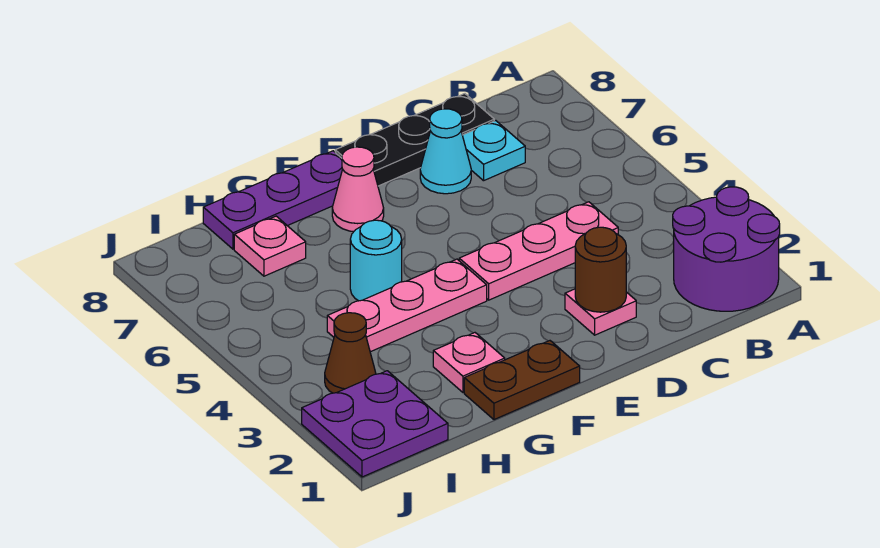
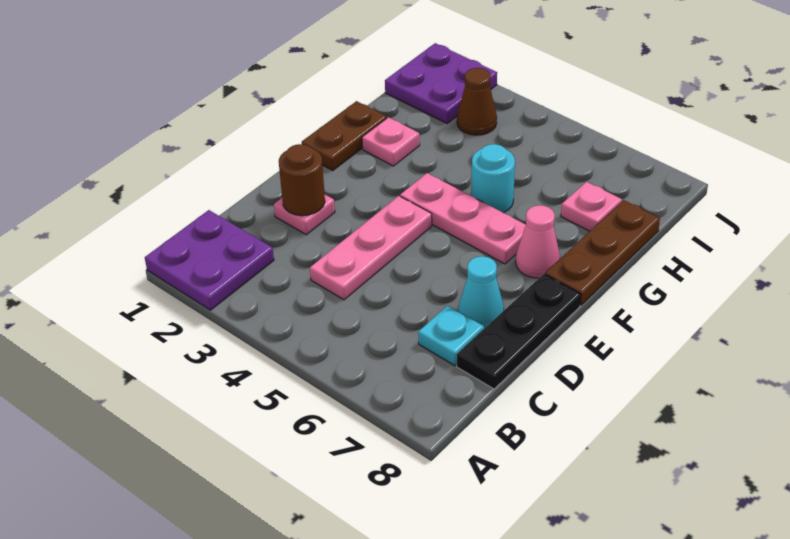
purple 2x2 round brick [673,187,780,311] -> purple 2x2 plate [145,210,274,310]
pink 1x3 plate [327,259,487,352] -> pink 1x3 plate turned to [400,173,526,264]
purple 1x3 plate [203,151,342,249] -> brown 1x3 plate [545,200,660,305]

